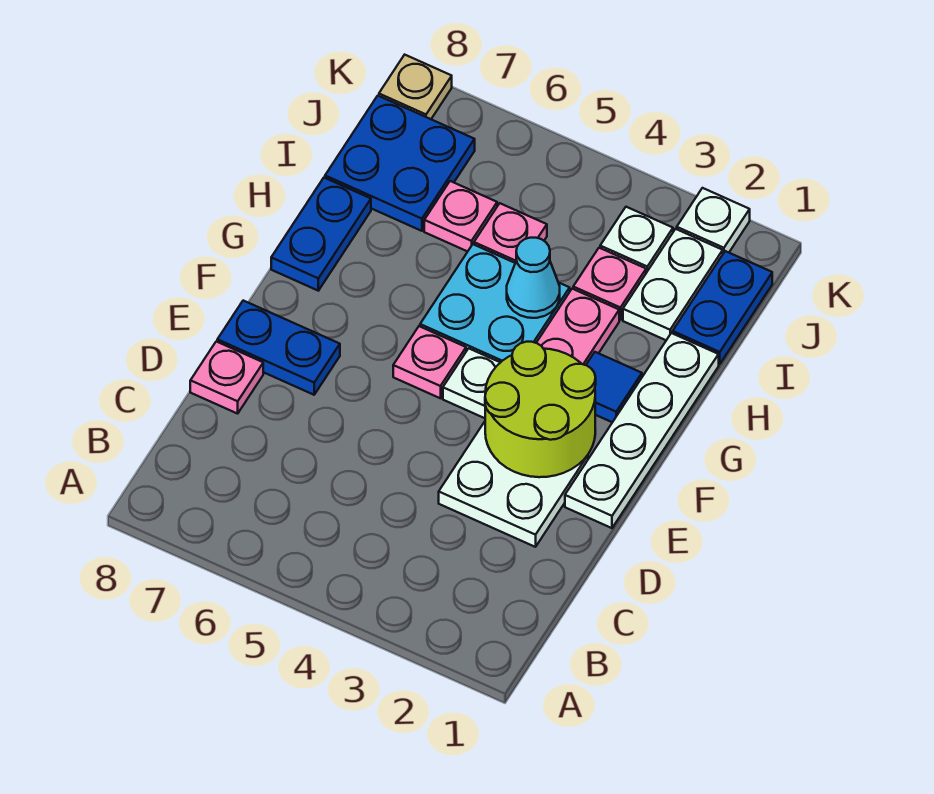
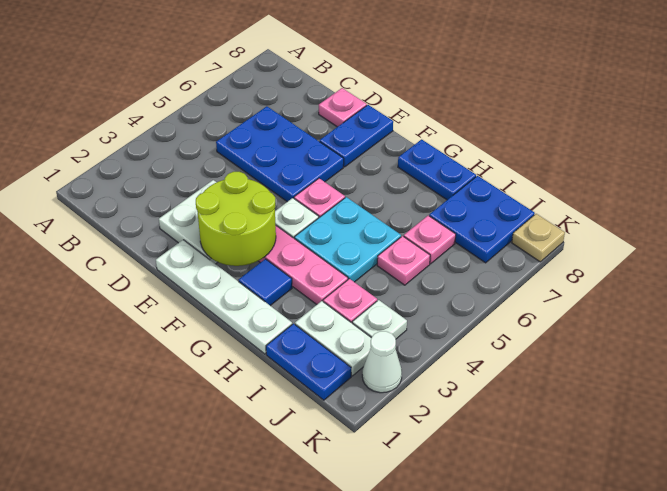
none -> blue 2x3 plate [216,106,344,202]
cyan 1x1 cone [507,238,560,318] -> none
white 1x1 plate [677,188,750,253] -> white 1x1 cone [362,331,402,393]

